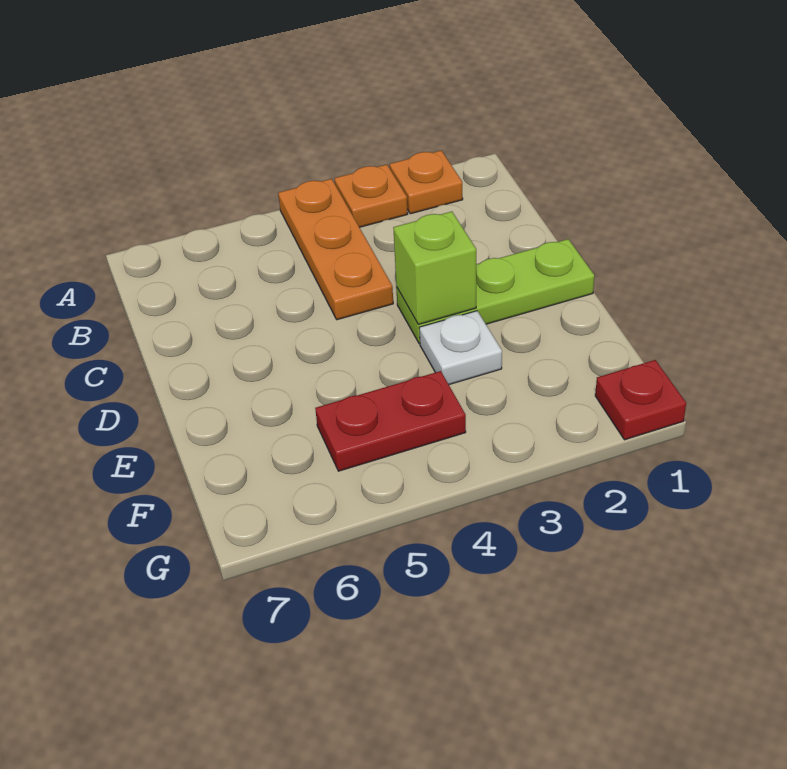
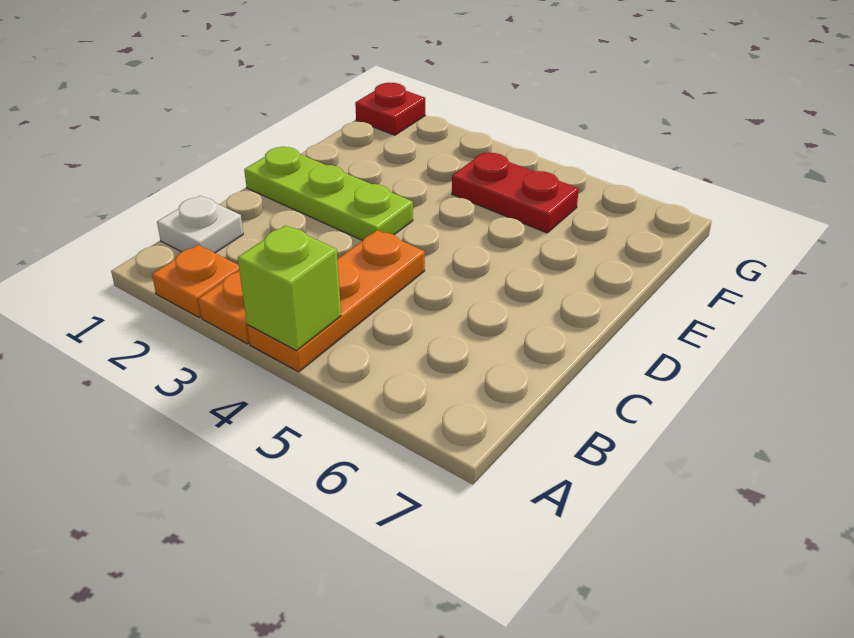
lime 1x1 brick [393,212,476,324] -> lime 1x1 brick moved to [238,225,341,351]
white 1x1 plate [419,311,502,384] -> white 1x1 plate moved to [157,196,243,253]

